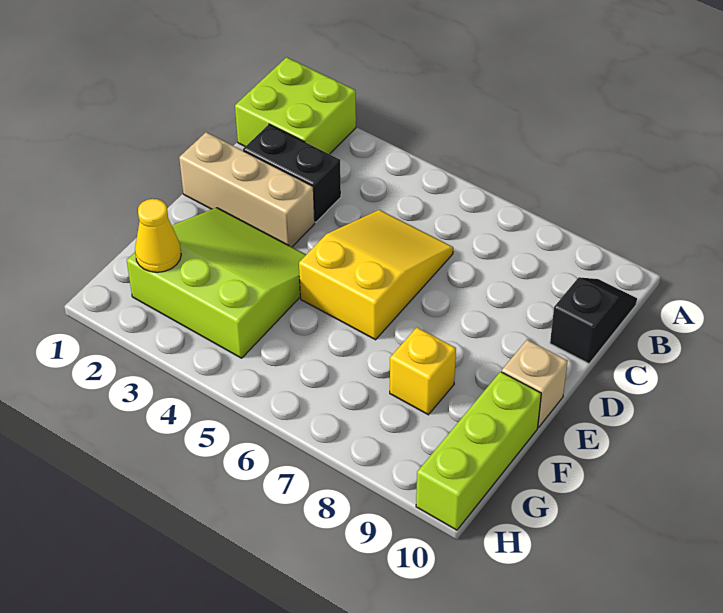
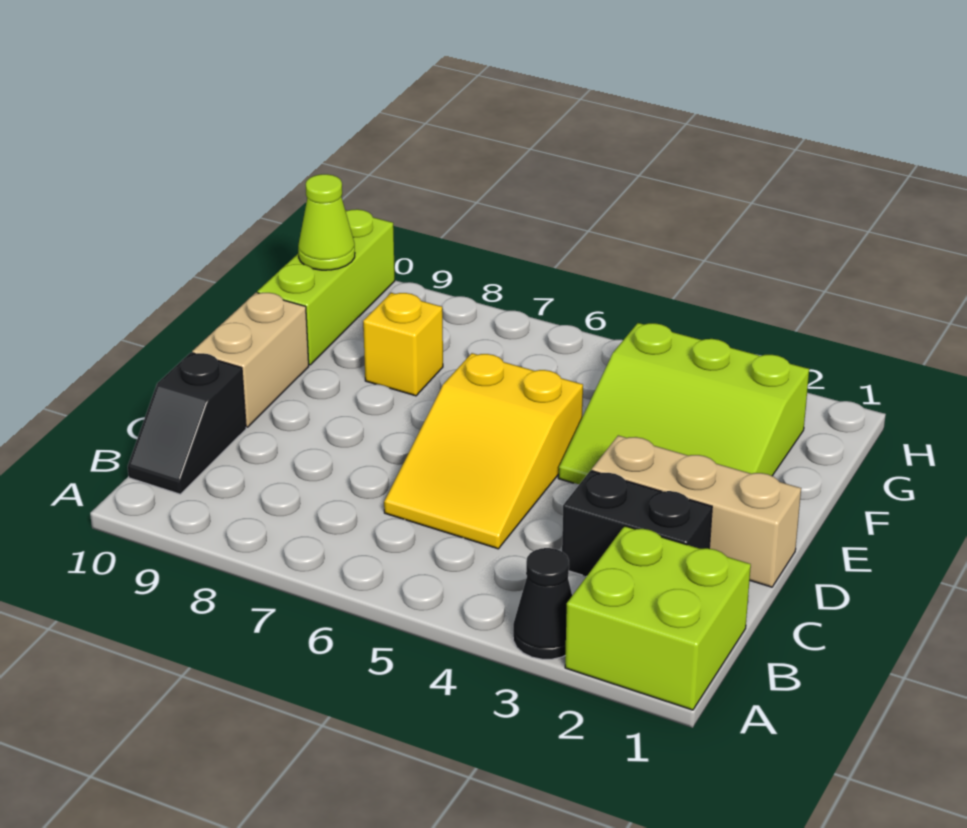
none -> black 1x1 cone [513,548,572,659]
tan 1x1 brick [502,340,568,427] -> tan 1x2 brick [192,293,309,427]
yellow 1x1 cone [135,199,181,272] -> none
none -> lime 1x1 cone [298,174,355,270]

